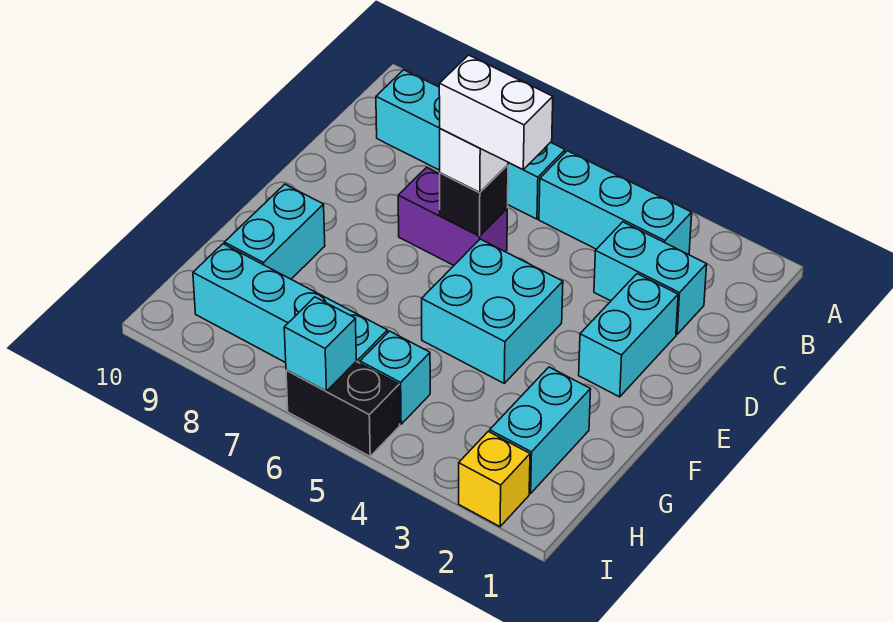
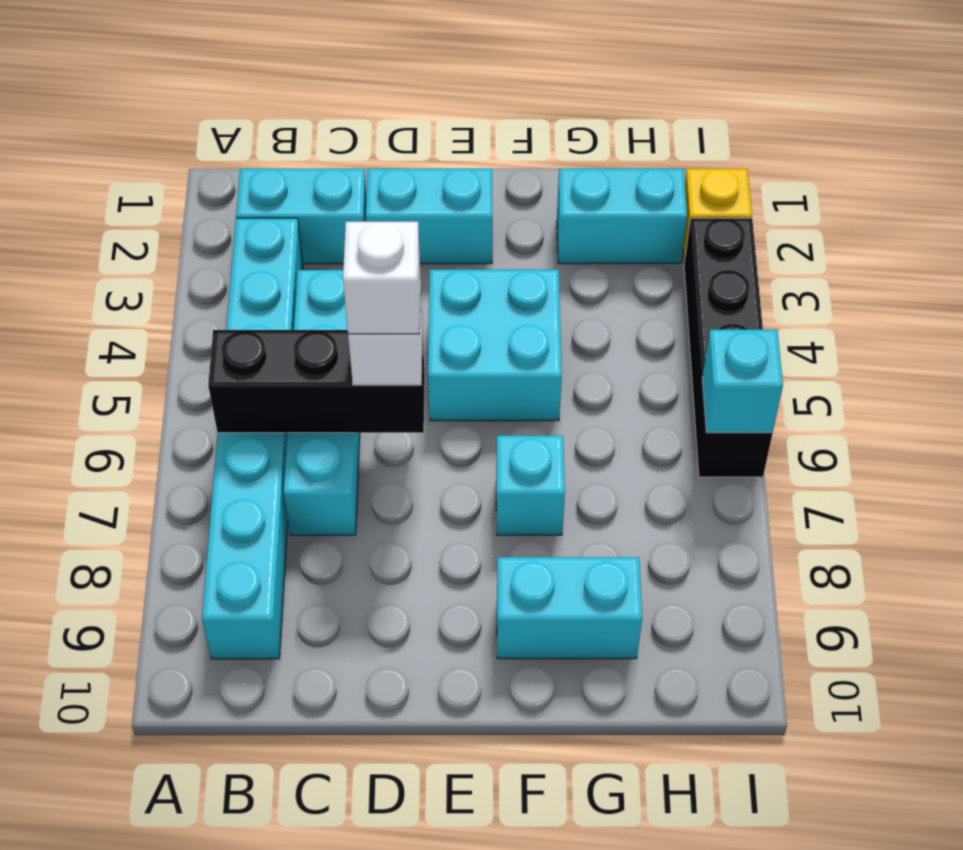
cyan 1x2 brick [594,222,707,334] -> cyan 1x2 brick turned to [236,169,367,264]
white 1x2 brick [439,55,553,170] -> white 1x1 brick [343,222,421,334]
purple 1x2 brick [398,167,507,265] -> none
black 1x1 brick [440,165,508,236] -> black 1x3 brick [208,330,425,433]
cyan 1x1 brick [360,331,430,424] -> cyan 1x1 brick moved to [496,436,565,535]
cyan 1x4 brick [193,244,388,363] -> cyan 1x4 brick moved to [284,270,360,535]
black 1x2 brick [286,361,400,456] -> black 1x4 brick [684,218,773,477]

